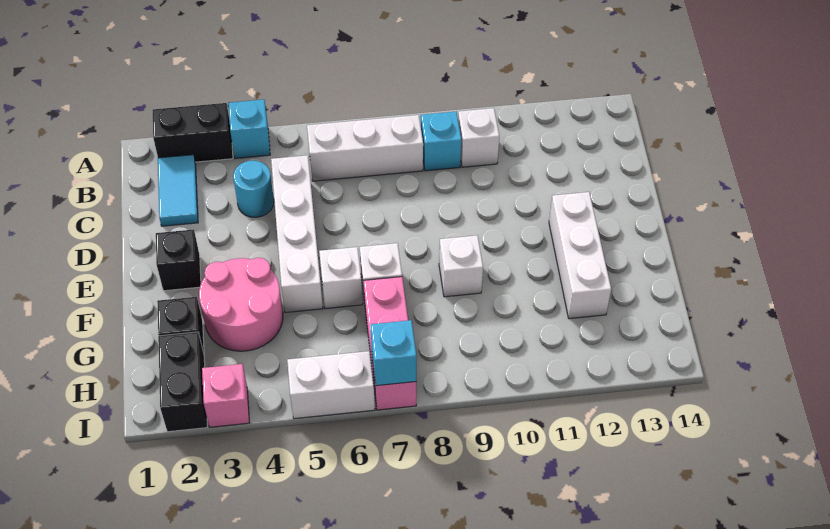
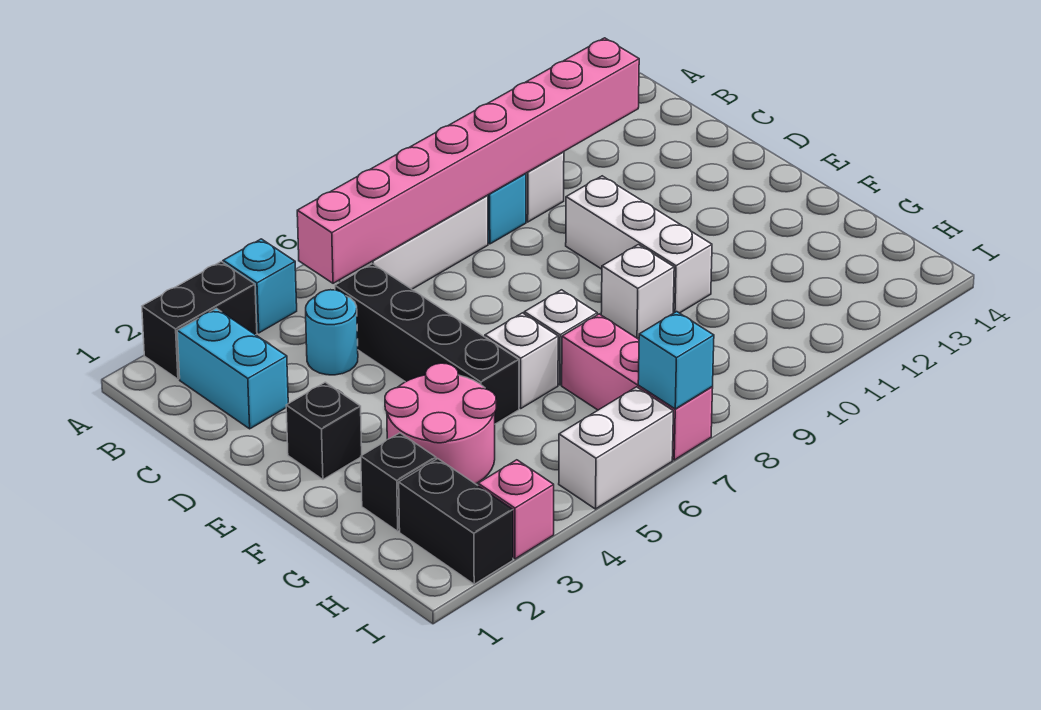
cyan 1x2 tile [158,155,198,226] -> cyan 1x2 brick [177,308,288,429]
none -> pink 1x8 brick [297,38,639,283]
white 1x4 brick [271,155,323,313] -> black 1x4 brick [335,264,519,424]
white 1x3 brick [549,192,611,319] -> white 1x3 brick moved to [566,176,712,313]

